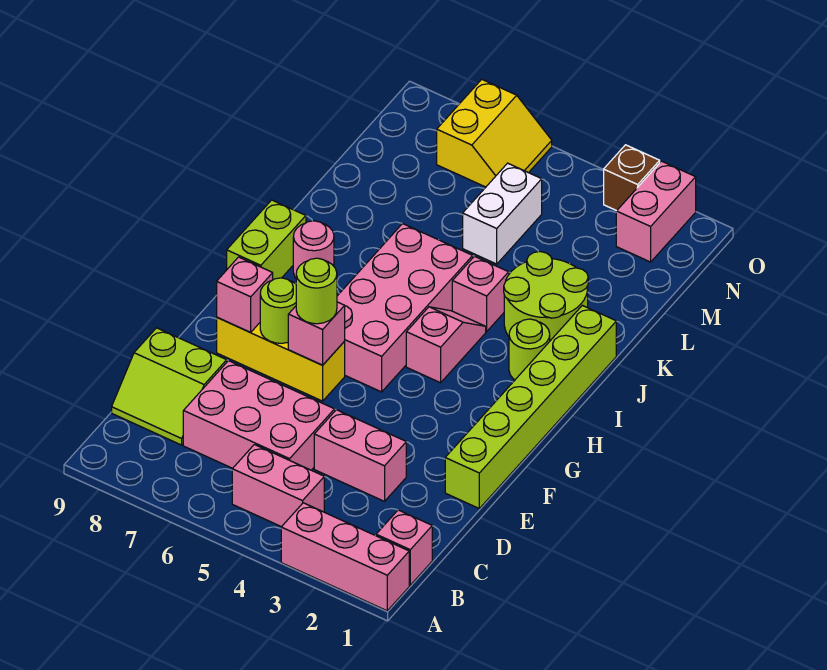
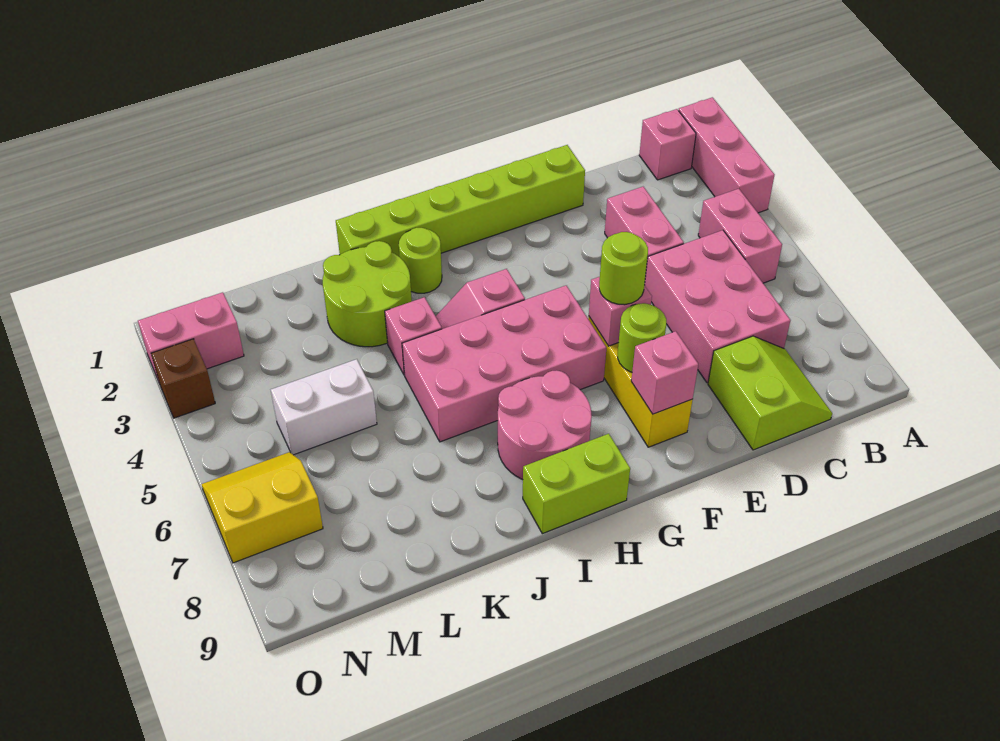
pink 1x1 round brick [293,221,334,278] -> pink 2x2 round brick [498,370,592,479]

